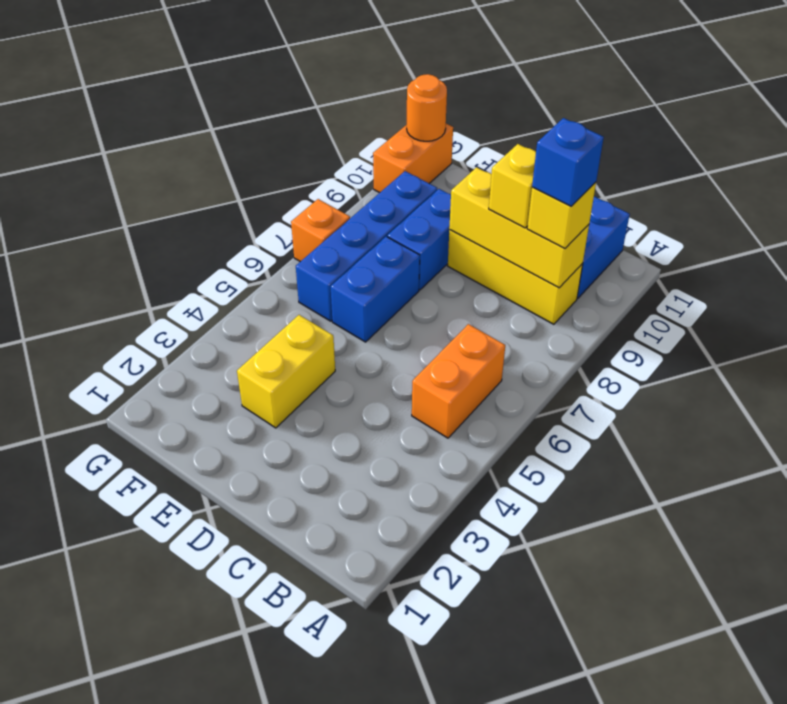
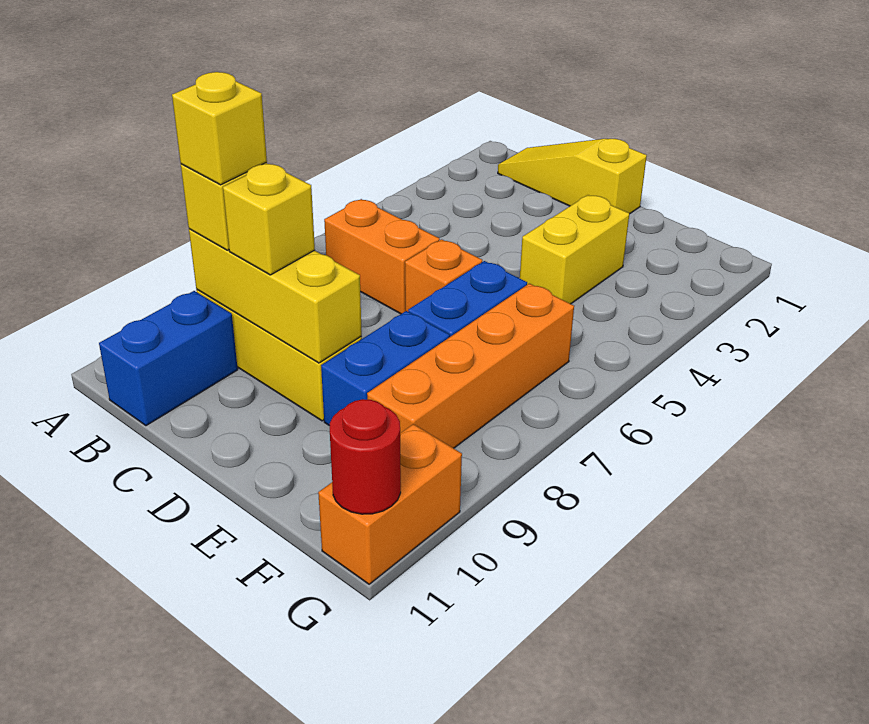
none -> yellow 1x3 slope [498,139,647,214]
orange 1x2 brick [412,324,505,438] -> orange 1x2 brick turned to [324,199,440,314]
blue 1x1 brick [532,118,604,206] -> yellow 1x1 brick [172,72,267,185]
blue 1x4 brick [296,171,437,321] -> orange 1x4 brick [367,284,574,448]
orange 1x1 brick [291,199,350,262] -> orange 1x1 brick moved to [405,239,482,312]
orange 1x1 round brick [407,74,447,141] -> red 1x1 round brick [330,399,401,514]

